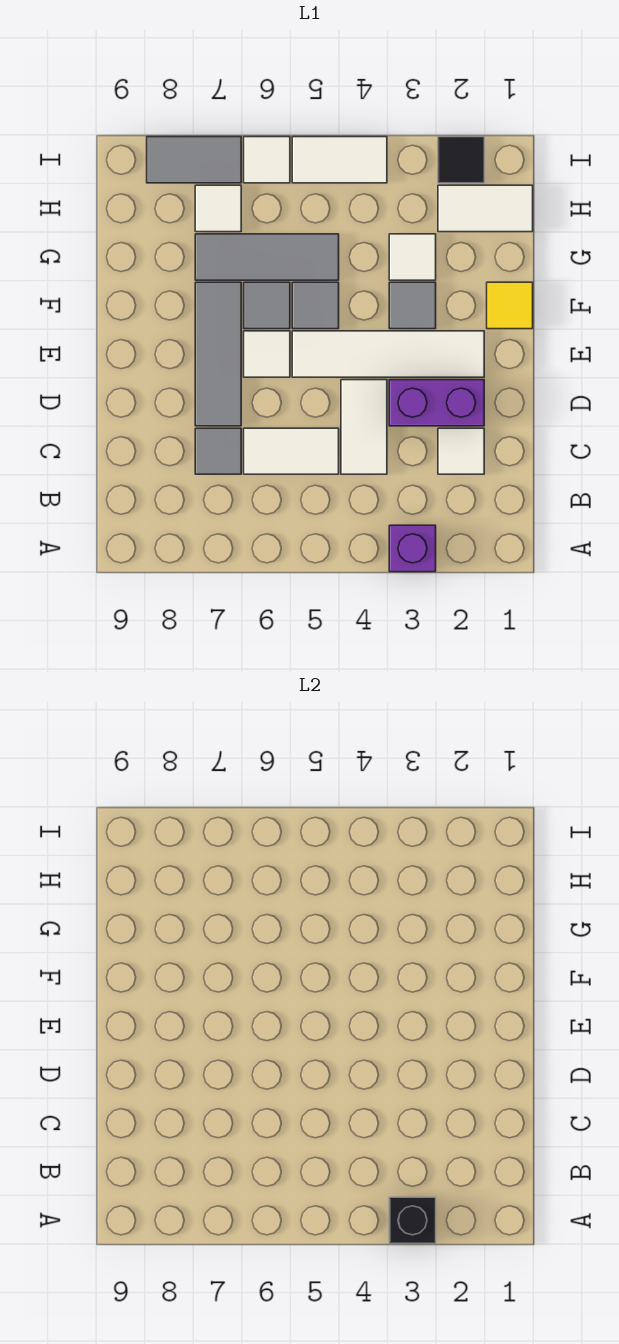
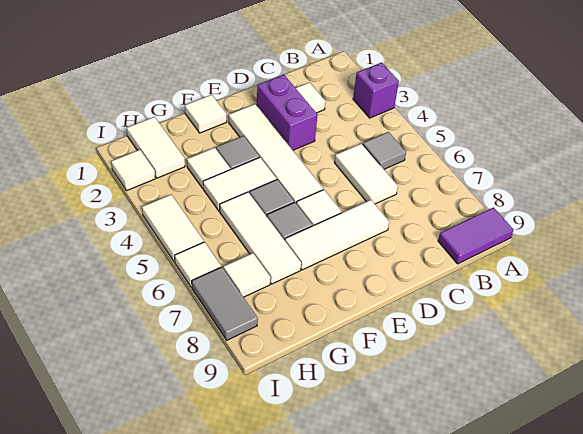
black 1x1 brick [389,1197,436,1244] -> none
none -> purple 1x2 tile [438,208,514,264]
white 1x2 tile [341,380,387,474] -> white 1x2 tile moved to [203,157,277,211]
grey 1x1 tile [195,428,241,474] -> grey 1x1 tile moved to [363,132,406,169]
grey 1x3 tile [195,282,241,426] -> white 1x3 tile [285,200,389,270]
yellow 1x1 tile [487,282,533,329] -> white 1x1 tile [185,95,227,133]
grey 1x3 tile [195,234,339,280] -> white 1x3 tile [220,192,301,284]
black 1x1 tile [438,137,484,183] -> white 1x1 tile [111,150,155,191]

